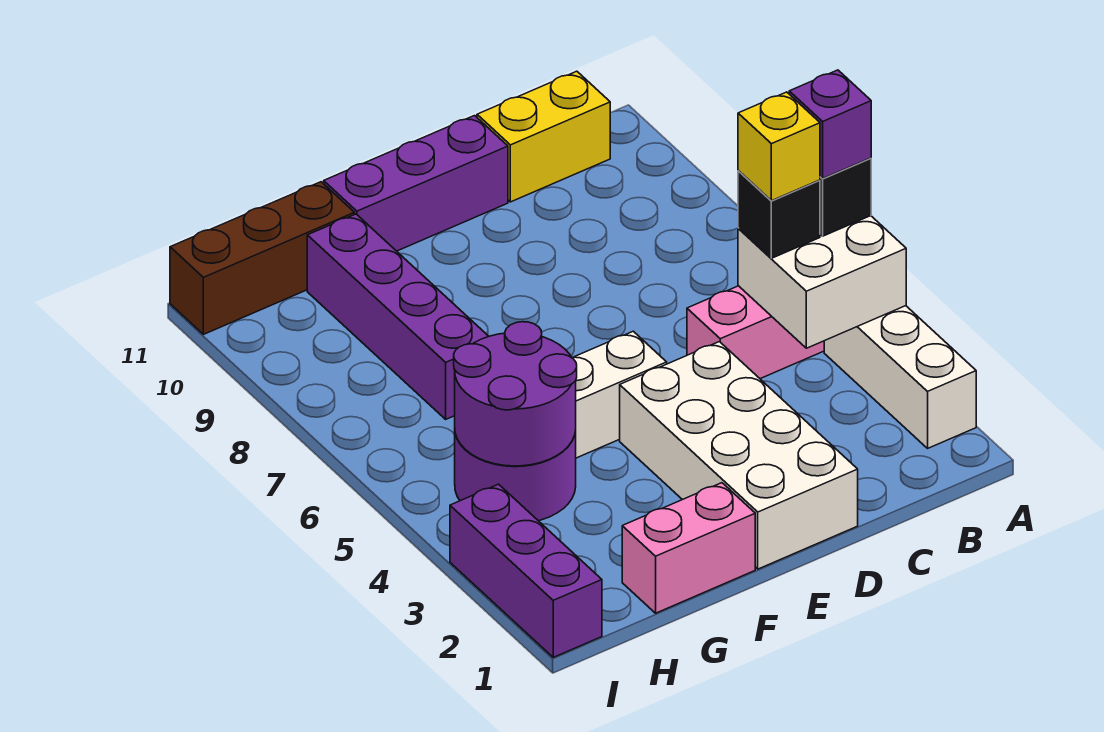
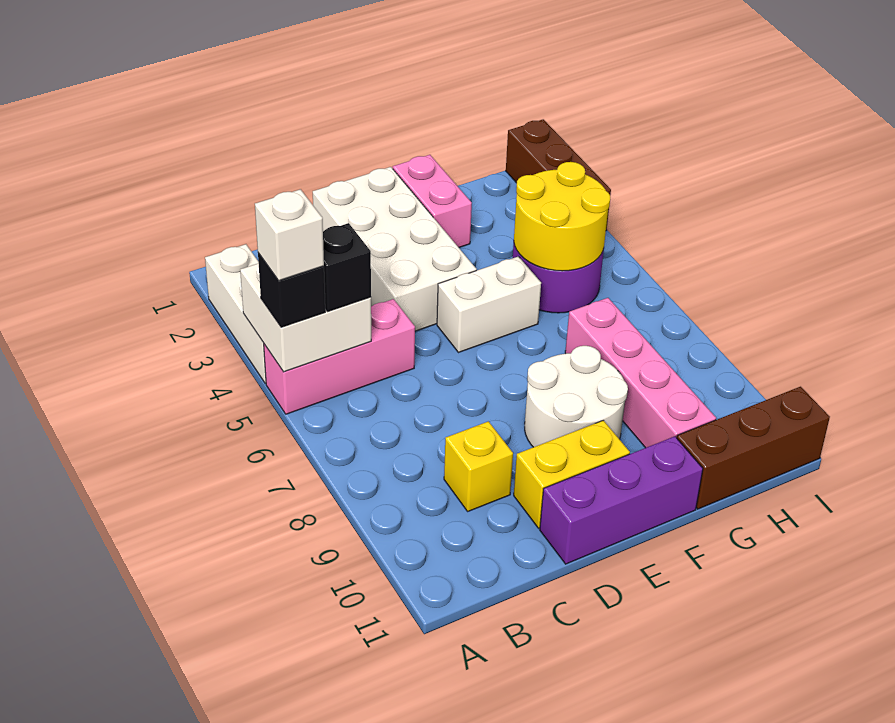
purple 1x1 brick [789,70,871,178] -> white 1x1 brick [255,189,324,281]
yellow 1x1 brick [738,92,820,201] -> yellow 1x1 brick moved to [444,421,513,511]
yellow 1x2 brick [477,71,610,202] -> yellow 1x2 brick moved to [514,420,630,528]
none -> white 2x2 round brick [525,346,628,447]
pink 1x2 brick [622,483,755,613] -> pink 1x2 brick turned to [393,155,472,247]
purple 2x2 round brick [454,322,577,466] -> yellow 2x2 round brick [514,162,610,271]
purple 1x4 brick [307,214,489,419] -> pink 1x4 brick [565,298,716,448]
purple 1x3 brick [450,484,602,657] -> brown 1x3 brick [506,119,611,230]

